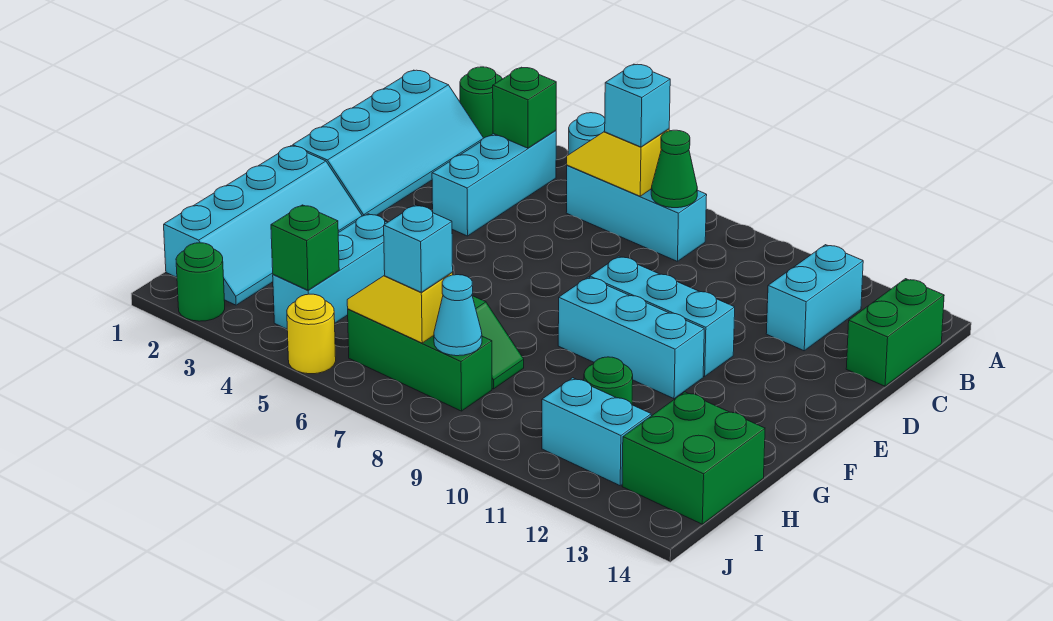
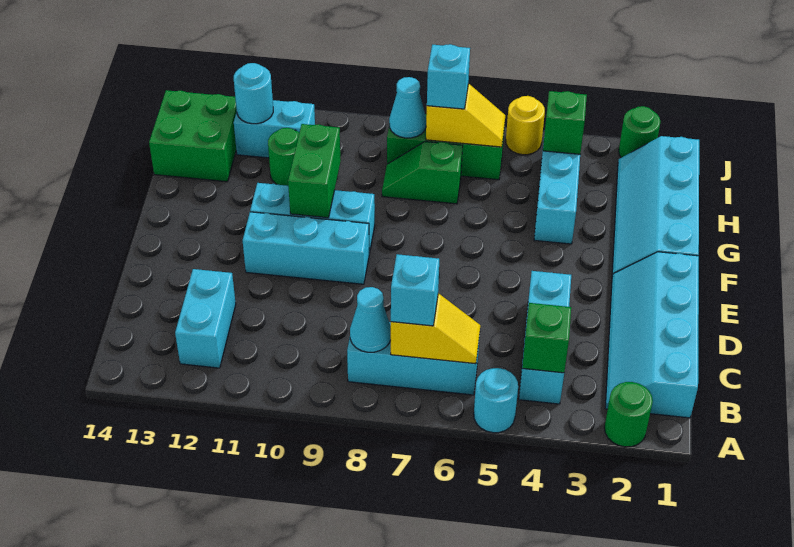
green 1x1 cone [651,130,697,208] -> cyan 1x1 cone [350,287,391,352]
green 1x2 brick [846,279,944,386] -> green 1x2 brick moved to [288,124,341,218]
none -> cyan 1x1 round brick [234,63,273,124]

